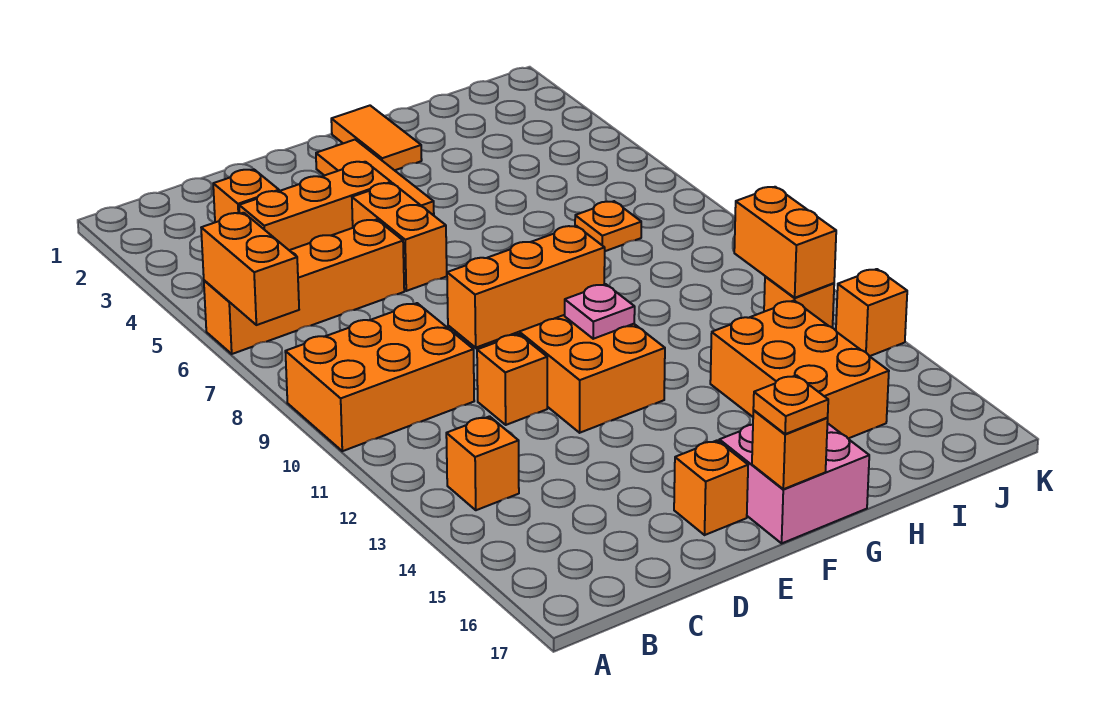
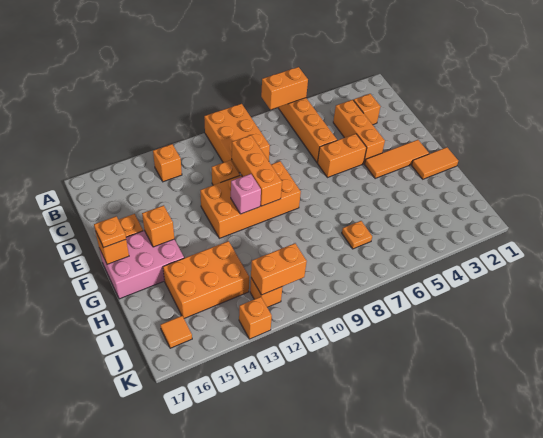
pink 1x1 plate [565,284,635,339] -> pink 1x1 brick [231,174,261,214]
none -> orange 1x1 brick [142,205,174,247]
pink 2x2 brick [719,423,869,543] -> pink 2x3 brick [100,231,184,299]
none -> orange 1x1 tile [160,316,192,348]

